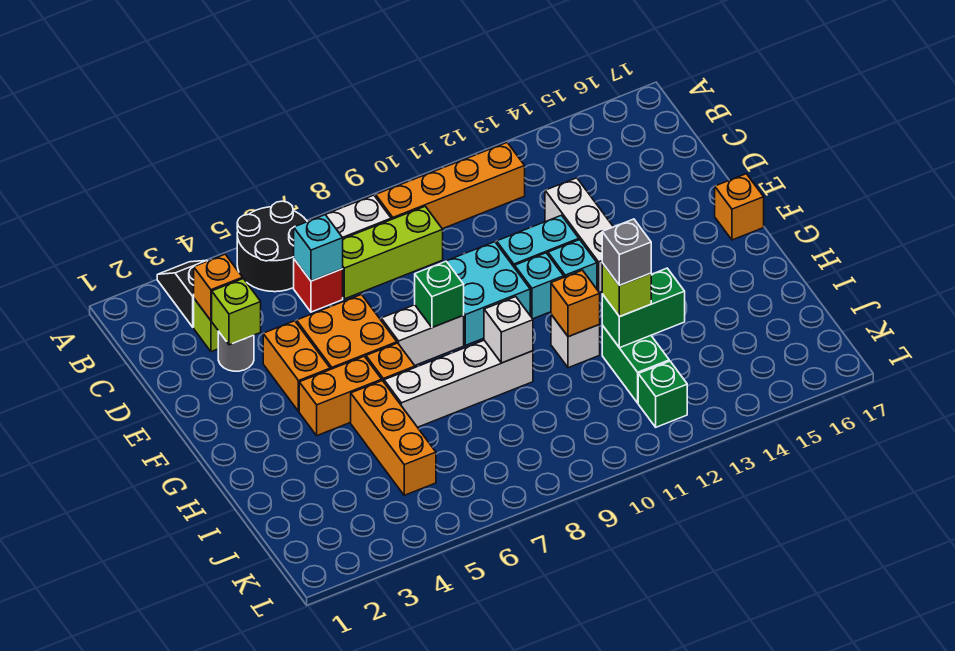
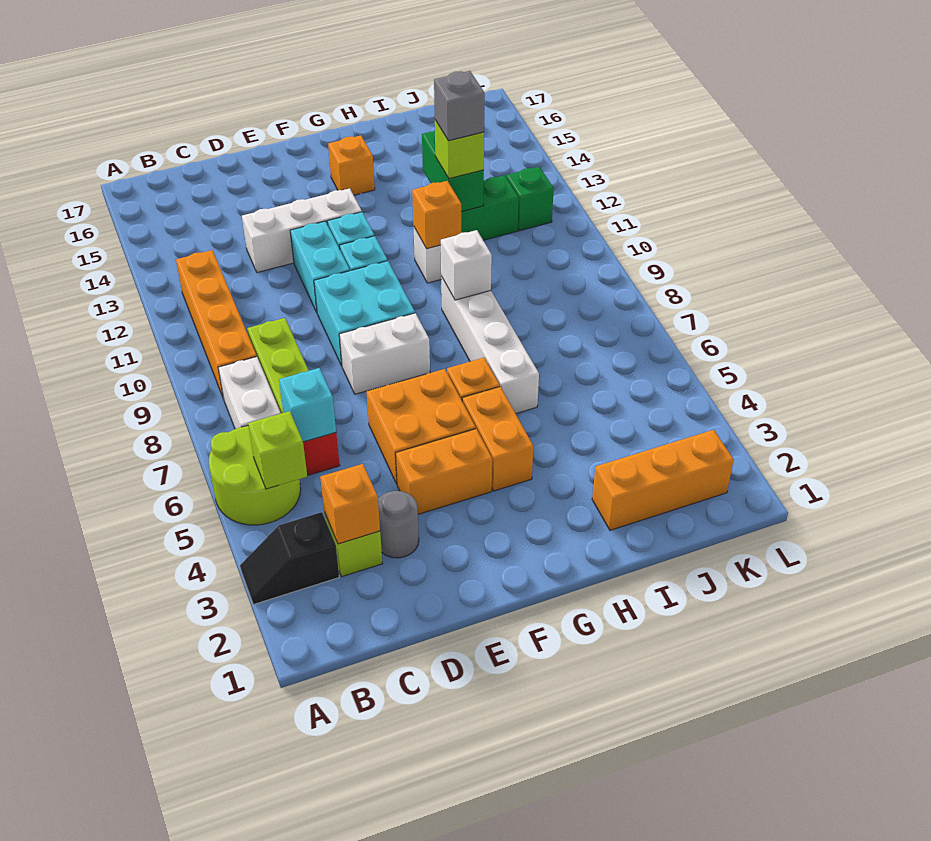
black 2x2 round brick [237,201,307,292] -> lime 2x2 round brick [209,426,301,525]
lime 1x1 brick [211,279,261,345] -> lime 1x1 brick moved to [248,411,307,489]
white 1x2 brick [381,305,464,365] -> white 1x2 brick turned to [339,313,430,394]
green 1x1 brick [415,261,464,328] -> none
orange 1x1 brick [715,174,764,240] -> orange 1x1 brick moved to [328,135,375,195]
orange 1x3 brick [351,381,436,495] -> orange 1x3 brick moved to [592,430,734,530]

